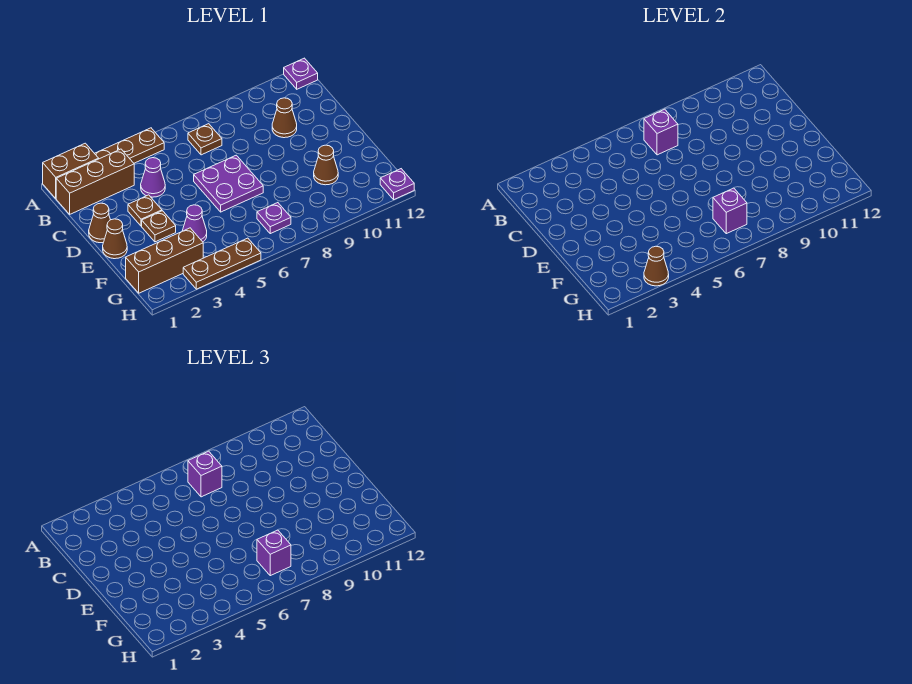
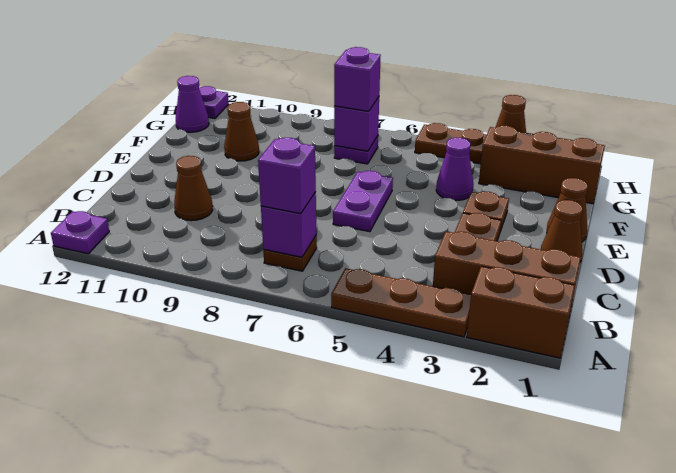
purple 1x1 cone [141,158,165,197] -> purple 1x1 cone moved to [176,76,209,132]
purple 2x2 plate [194,155,263,212] -> purple 1x2 plate [333,171,393,232]

